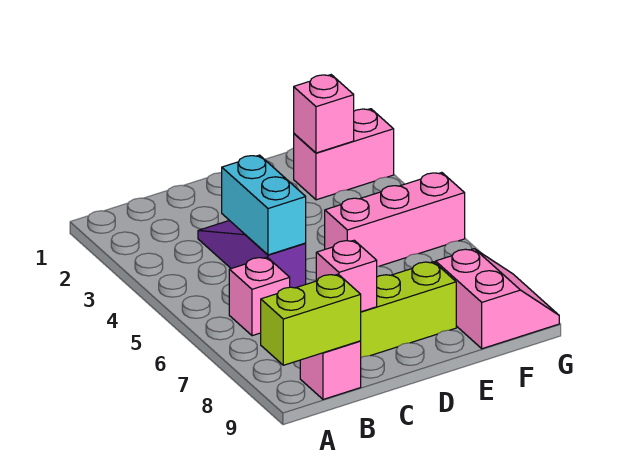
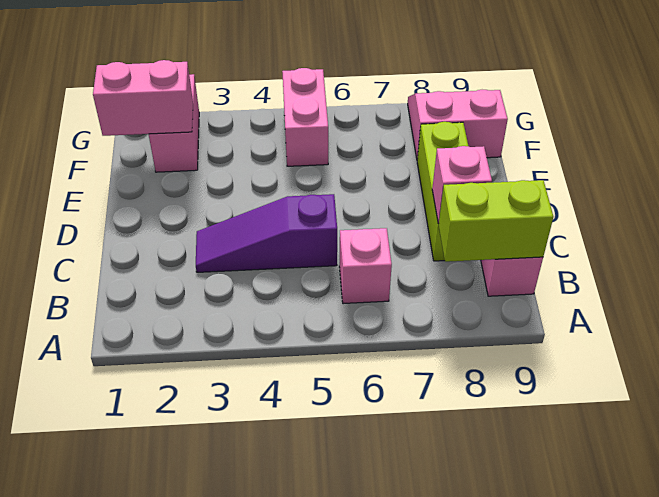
lime 1x2 brick [261,274,361,365] -> lime 1x2 brick turned to [438,180,553,262]
cyan 1x2 brick [222,155,306,255] -> none
pink 1x3 brick [325,173,465,266] -> pink 1x2 brick [282,68,328,166]
pink 1x1 brick [294,75,354,153] -> pink 1x2 brick [93,60,193,136]

